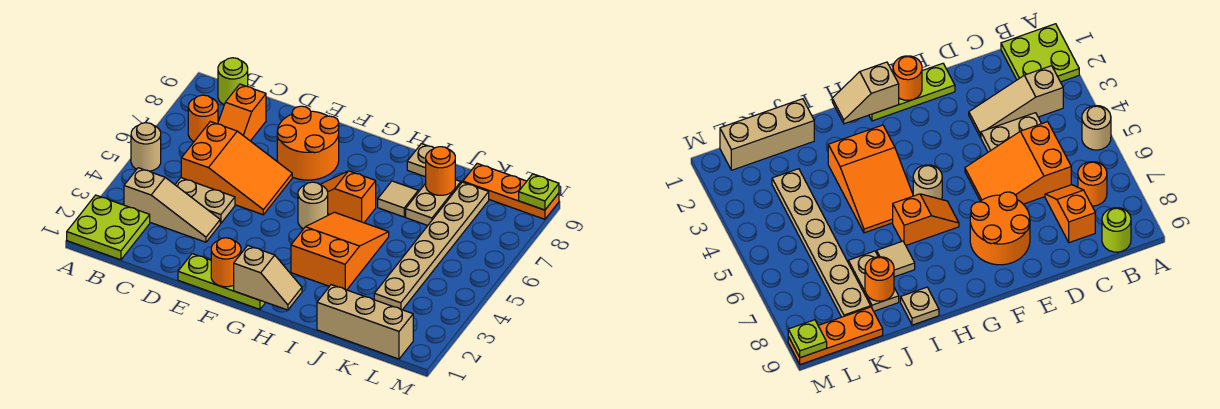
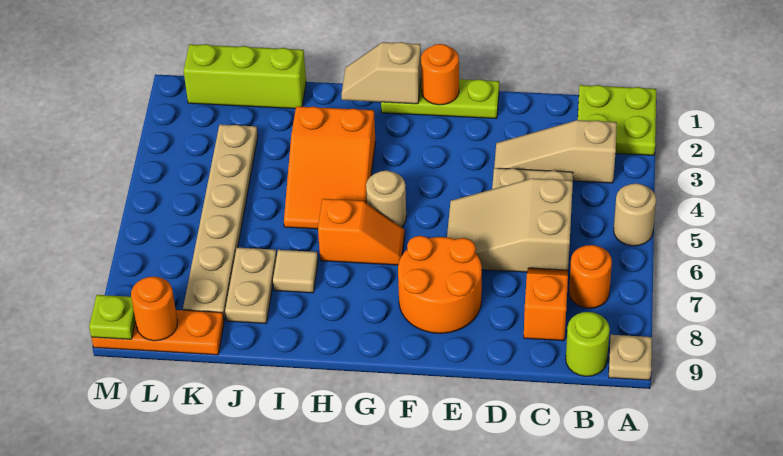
orange 2x3 slope [181,122,292,215] -> tan 2x3 slope [447,178,573,272]
tan 1x1 plate [407,144,434,177] -> tan 1x1 plate moved to [609,335,652,380]
tan 1x3 brick [317,285,413,359] -> lime 1x3 brick [184,44,306,109]
orange 1x1 round brick [426,147,455,195] -> orange 1x1 round brick moved to [131,277,177,341]

